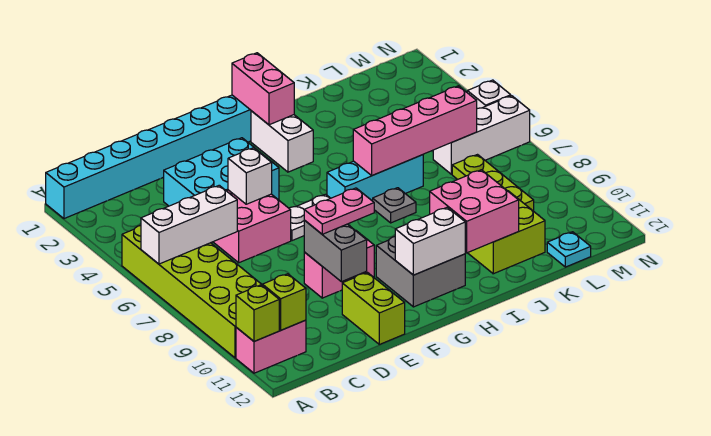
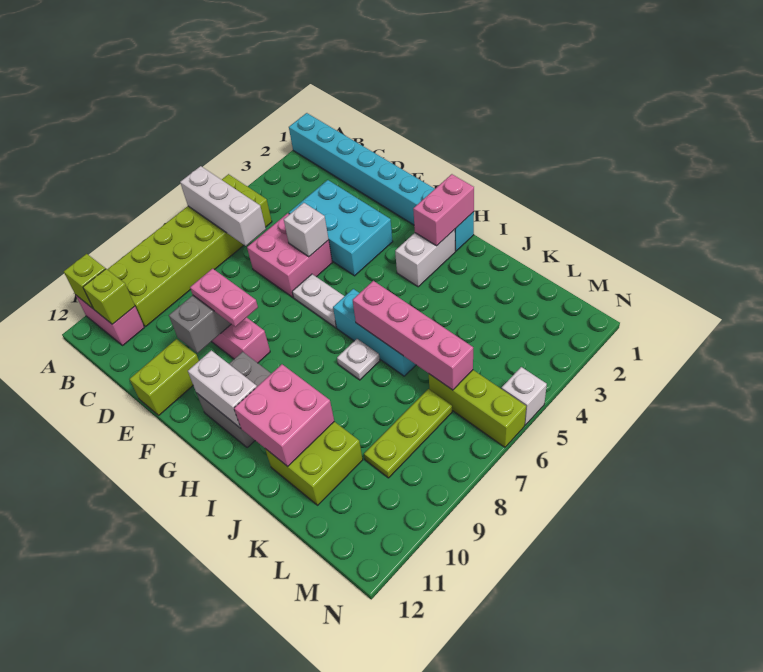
grey 1x1 plate [373,188,416,223] -> white 1x1 plate [337,339,380,380]
white 1x3 brick [433,96,530,174] -> lime 1x3 brick [429,370,526,447]
cyan 1x1 plate [547,232,591,267] -> none

